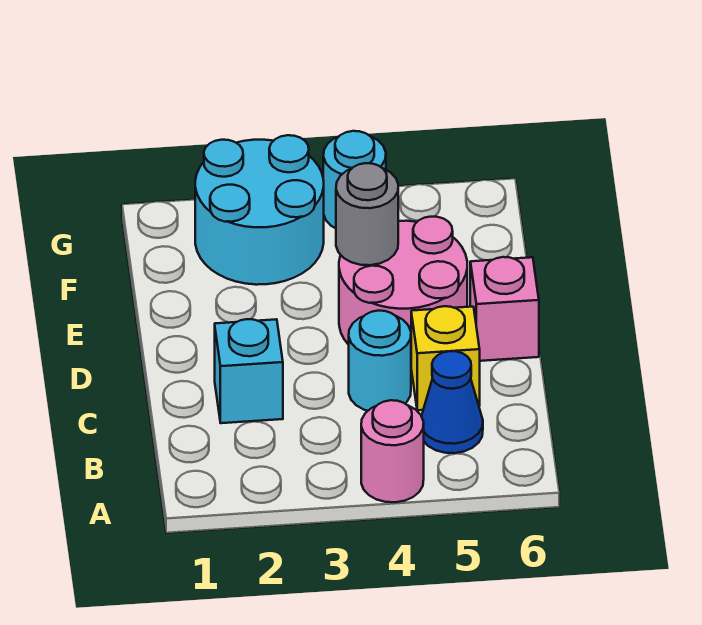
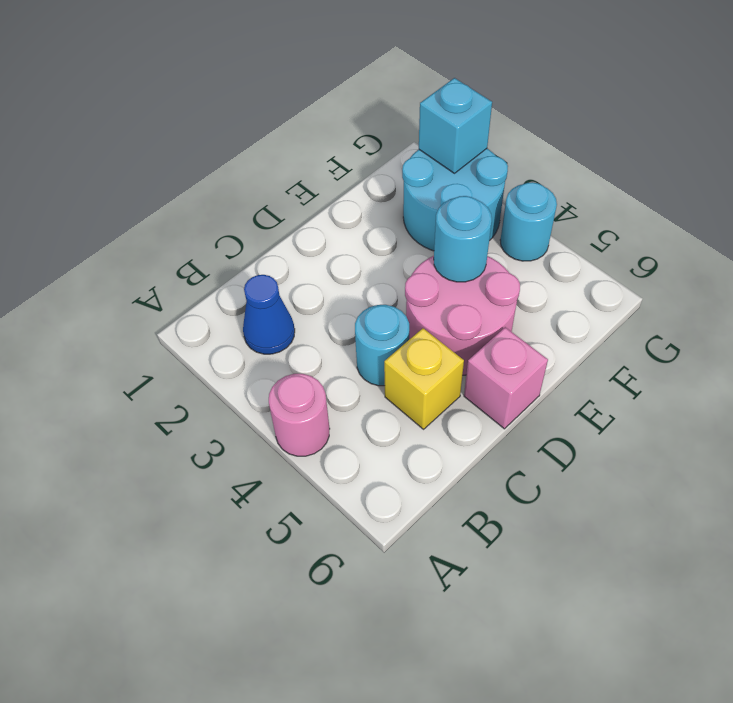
blue 1x1 cone [422,351,483,453] -> blue 1x1 cone moved to [243,275,295,354]
cyan 1x1 brick [215,319,283,423] -> cyan 1x1 brick moved to [419,78,492,173]
grey 1x1 round brick [336,163,398,265] -> cyan 1x1 round brick [434,196,492,282]

